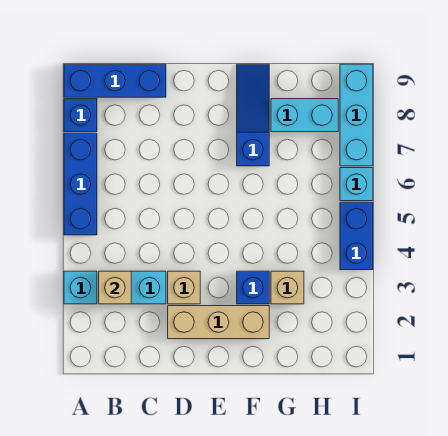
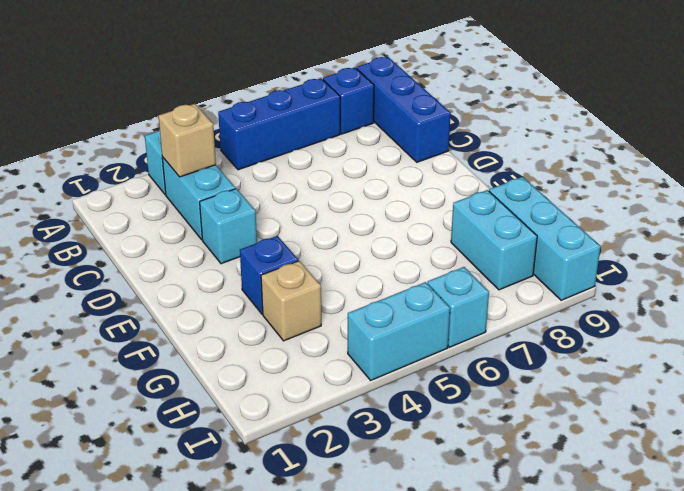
tan 1x3 brick [168,306,269,339] -> none
tan 1x1 brick [168,271,200,304] -> cyan 1x1 brick [200,189,257,264]
blue 1x3 slope [237,64,269,166] -> none
blue 1x2 brick [340,202,373,270] -> cyan 1x2 brick [348,282,450,380]
cyan 1x3 brick [340,64,373,166] -> cyan 1x3 brick turned to [489,177,601,300]

